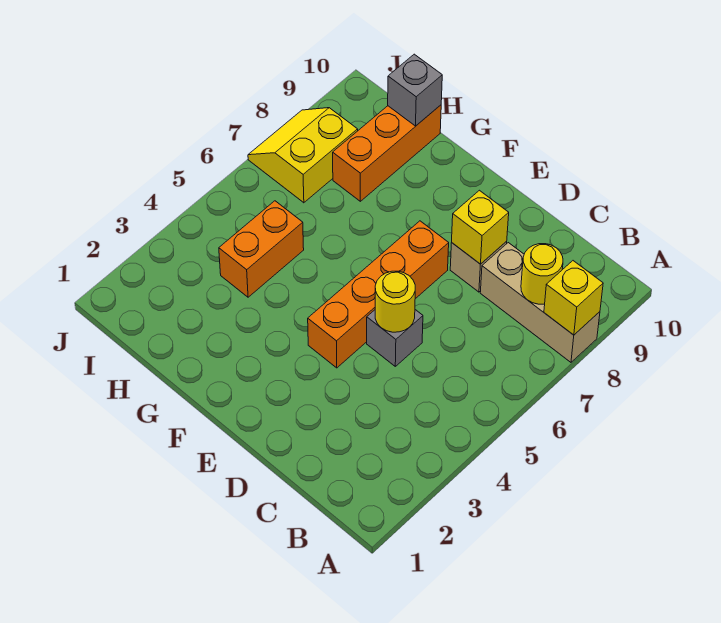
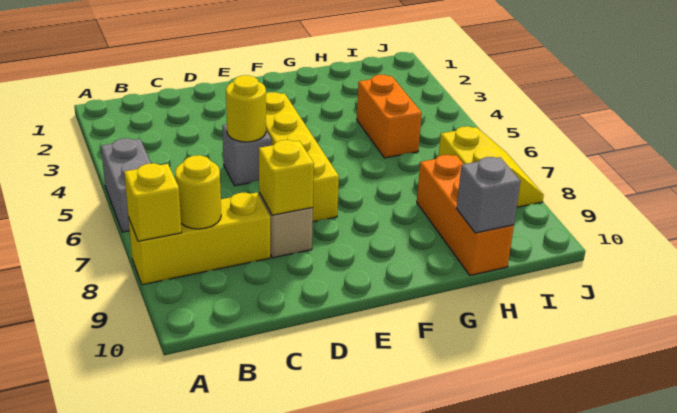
none -> grey 1x2 brick [101,138,151,232]
tan 1x3 brick [480,243,600,362] -> yellow 1x3 brick [128,193,270,285]
orange 1x4 brick [308,221,449,368] -> yellow 1x4 brick [266,92,339,222]

